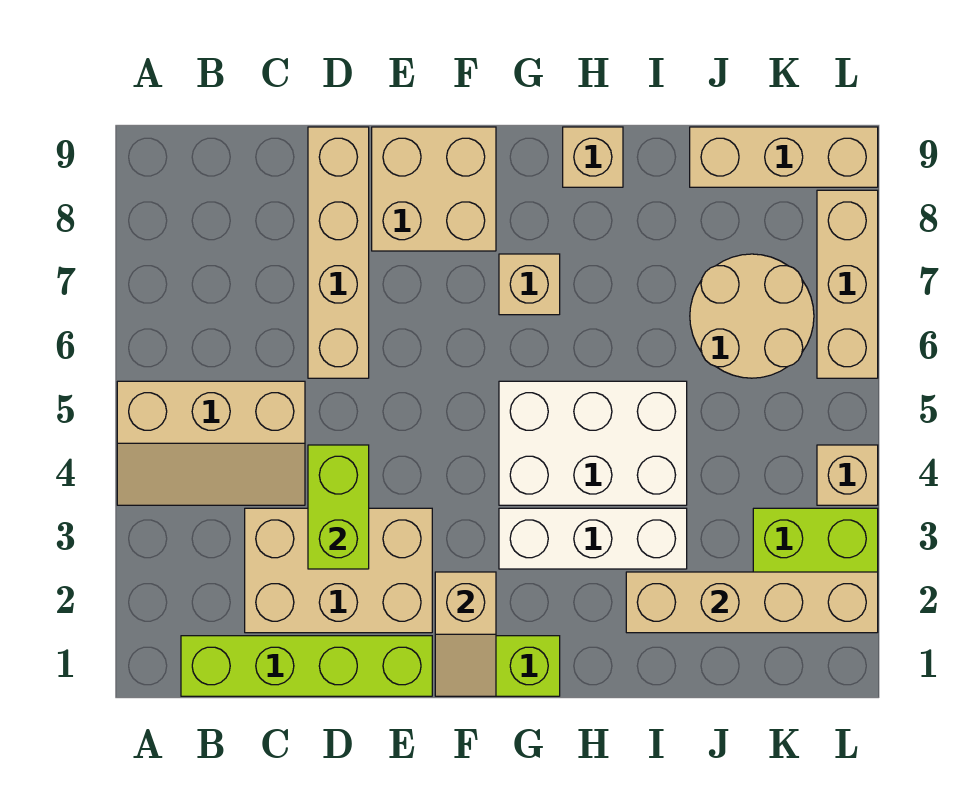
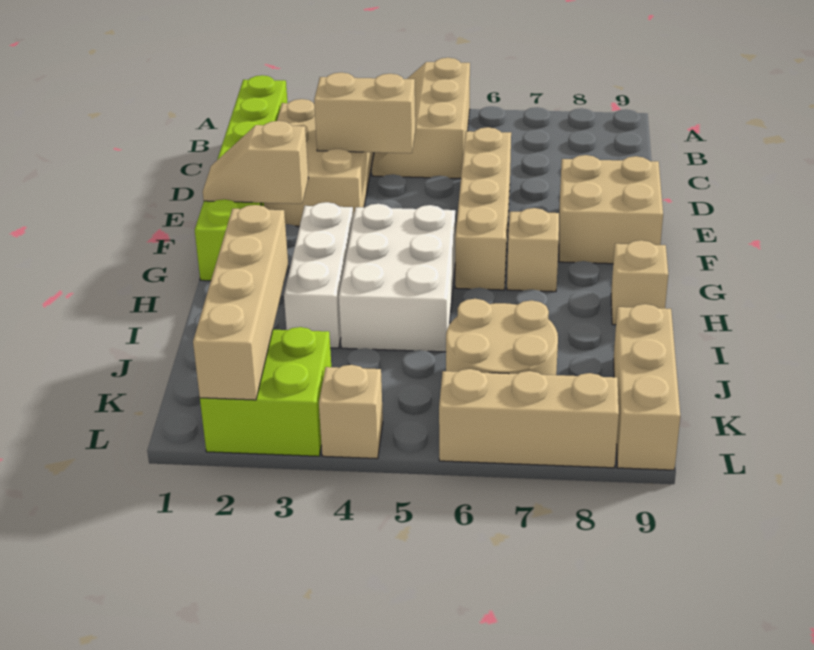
lime 1x2 brick [308,445,369,569] -> tan 1x2 brick [314,72,415,153]
tan 1x4 brick [308,127,369,378] -> tan 1x4 brick turned to [455,127,511,290]

